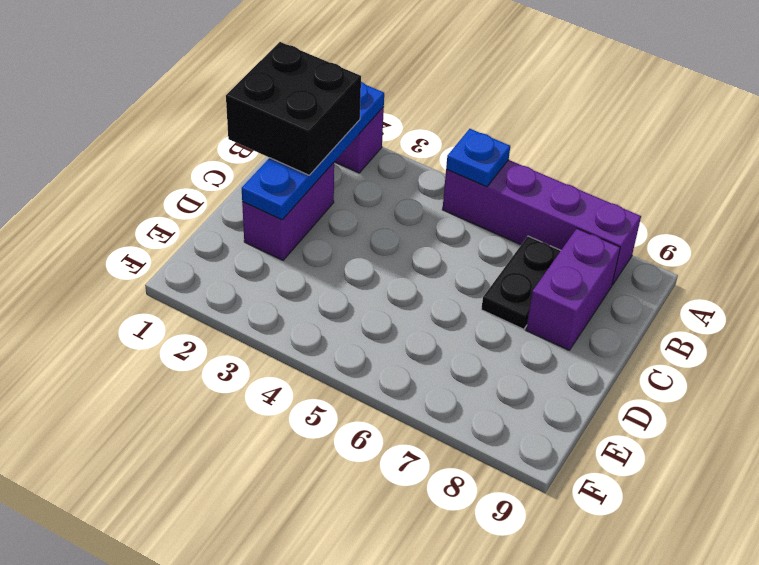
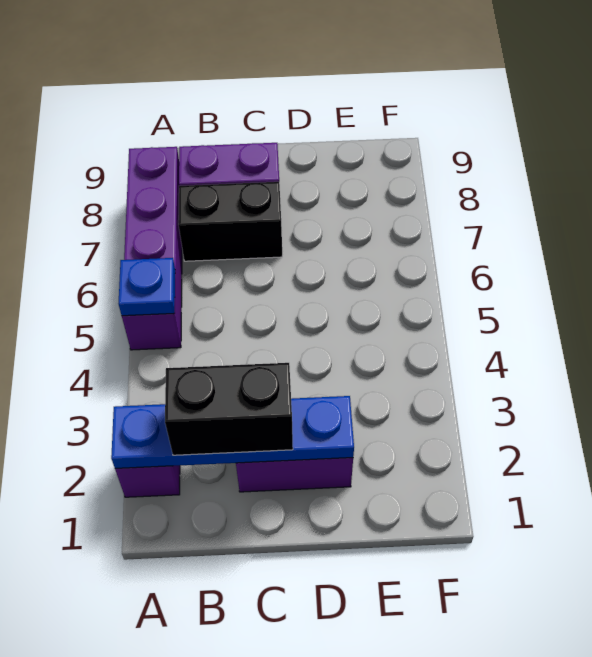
black 2x2 brick [226,42,361,175] -> black 1x2 brick [165,363,293,455]
black 1x2 plate [481,236,561,329] -> black 1x2 brick [178,182,282,261]

